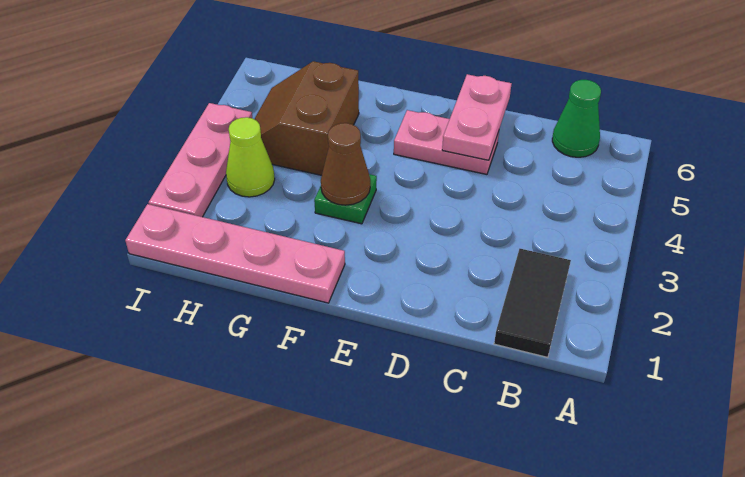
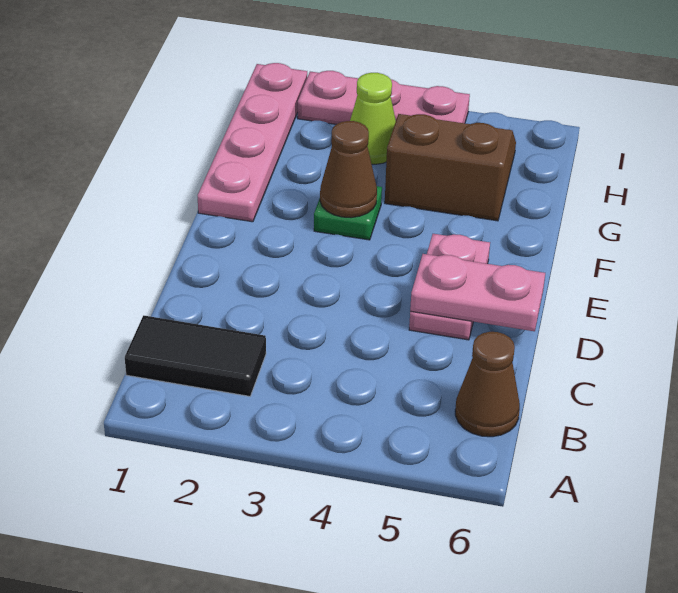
green 1x1 cone [552,80,601,157] -> brown 1x1 cone [455,332,520,437]

